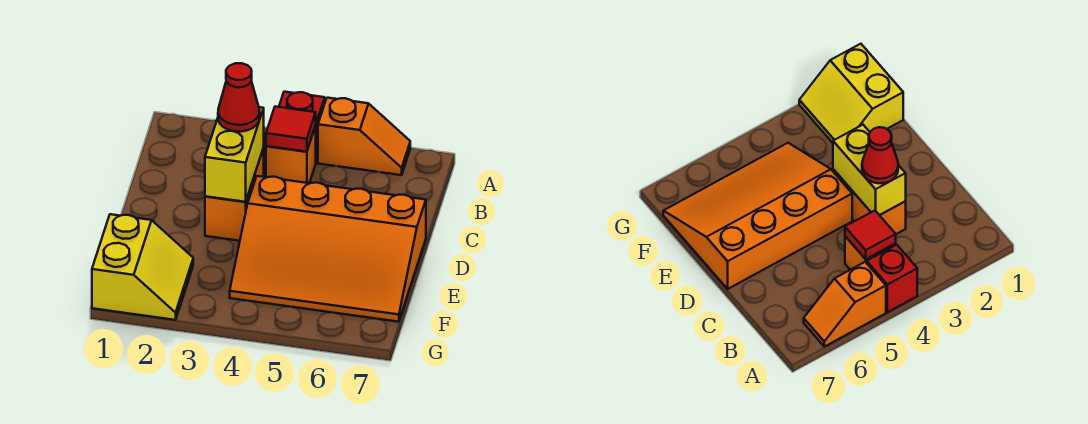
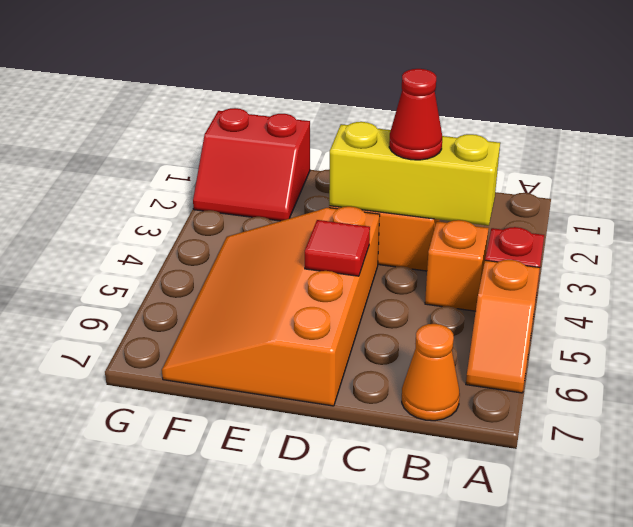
red 1x1 tile [266,107,316,152] -> red 1x1 tile moved to [305,220,370,276]
none -> orange 1x1 cone [402,324,460,421]
yellow 1x2 brick [205,107,264,202] -> yellow 1x3 brick [329,122,500,226]
yellow 2x2 slope [92,214,193,320] -> red 2x2 slope [193,108,310,221]

